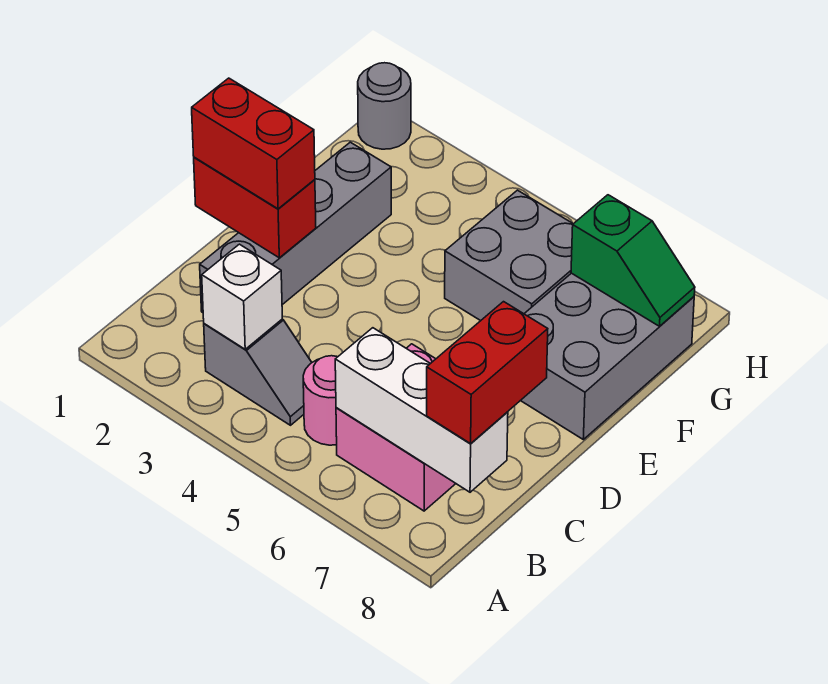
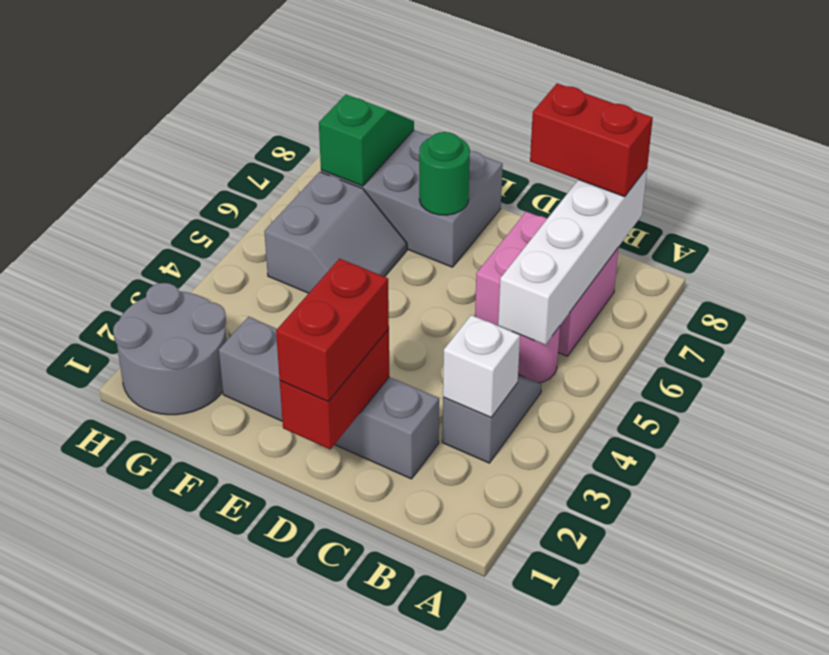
white 1x3 brick [335,328,508,492] -> white 1x4 brick [498,168,647,345]
none -> green 1x1 round brick [419,132,470,215]
grey 2x2 brick [445,190,573,321] -> grey 2x2 slope [264,172,407,293]
grey 1x1 round brick [358,63,411,149] -> grey 2x2 round brick [113,283,227,415]

